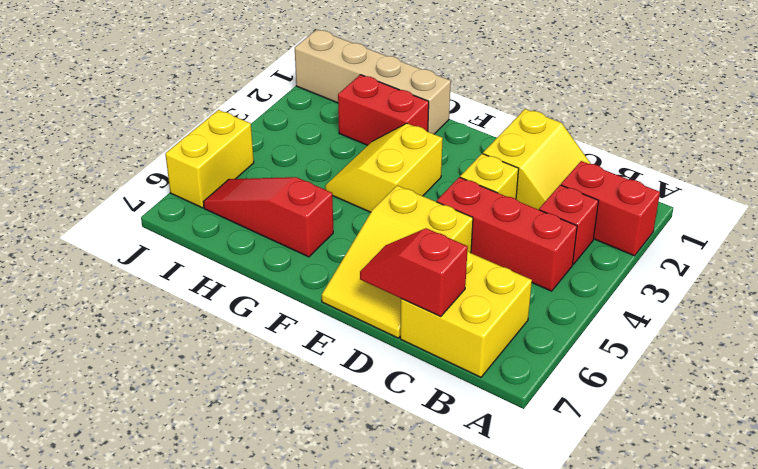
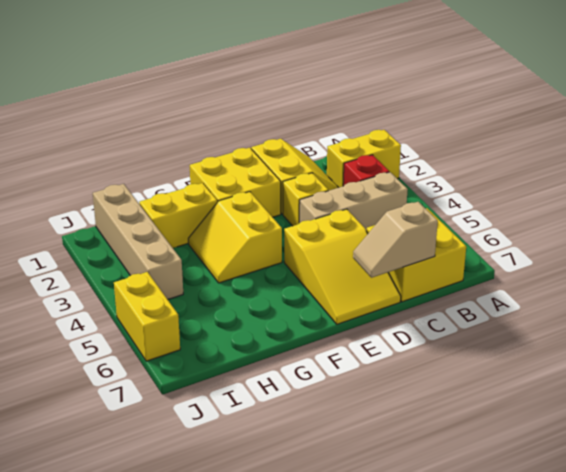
red 1x2 brick [561,161,660,256] -> yellow 1x2 brick [327,130,401,187]
red 1x3 brick [437,177,577,291] -> tan 1x3 brick [299,172,408,230]
red 1x2 slope [360,228,468,317] -> tan 1x2 slope [353,202,438,278]
none -> yellow 2x2 brick [190,148,281,217]
tan 1x4 brick [295,29,451,134] -> tan 1x4 brick turned to [93,184,183,299]
red 1x2 brick [338,75,429,145] -> yellow 1x2 brick [139,183,217,248]
red 1x3 slope [203,177,333,257] -> none

